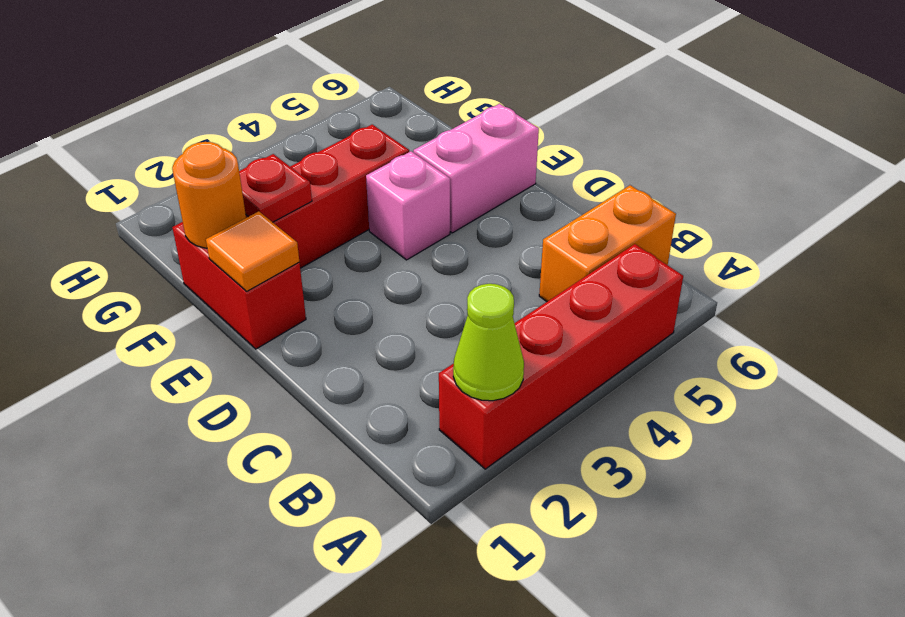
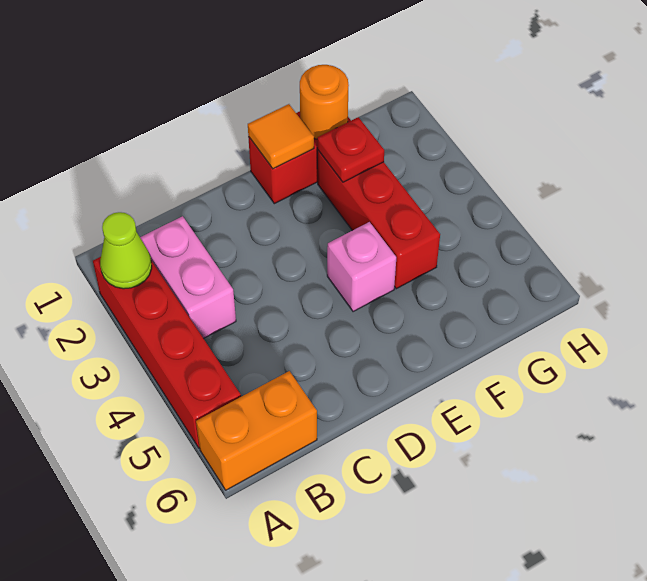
orange 1x2 brick [539,185,676,301] -> orange 1x2 brick turned to [196,371,317,490]
pink 1x2 brick [413,104,539,233] -> pink 1x2 brick moved to [140,216,236,338]

